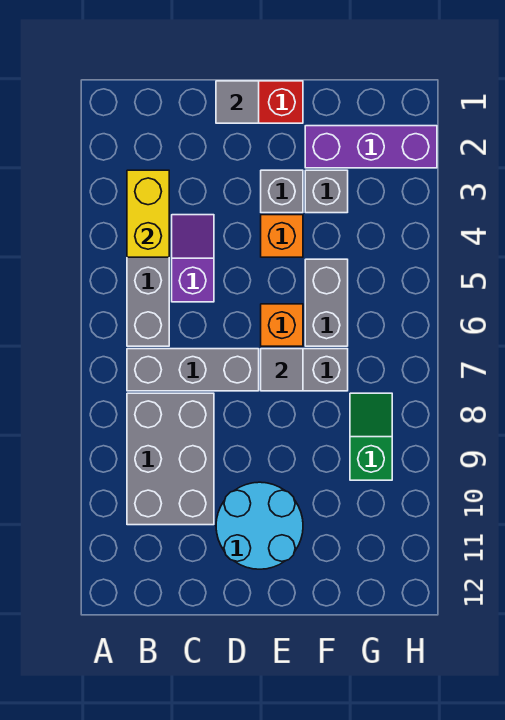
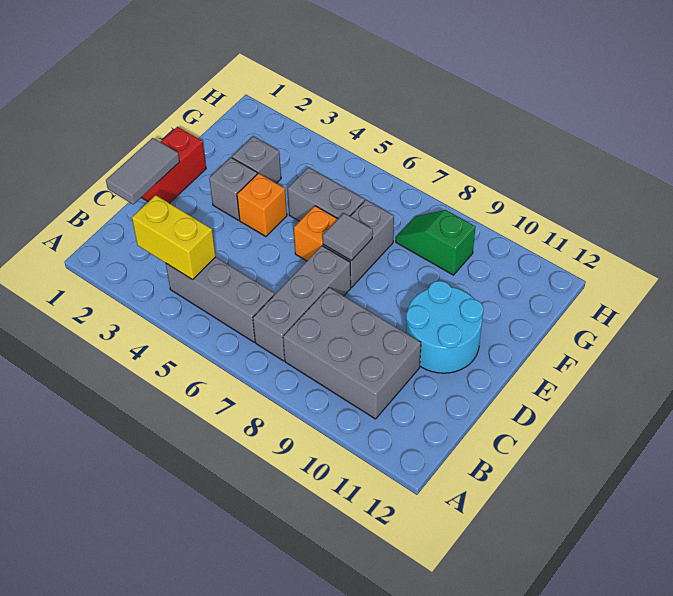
purple 1x2 slope [172,215,214,302] -> none
grey 1x1 tile [216,81,259,123] -> grey 1x2 tile [106,138,180,204]
purple 1x3 brick [305,126,437,168] -> none

